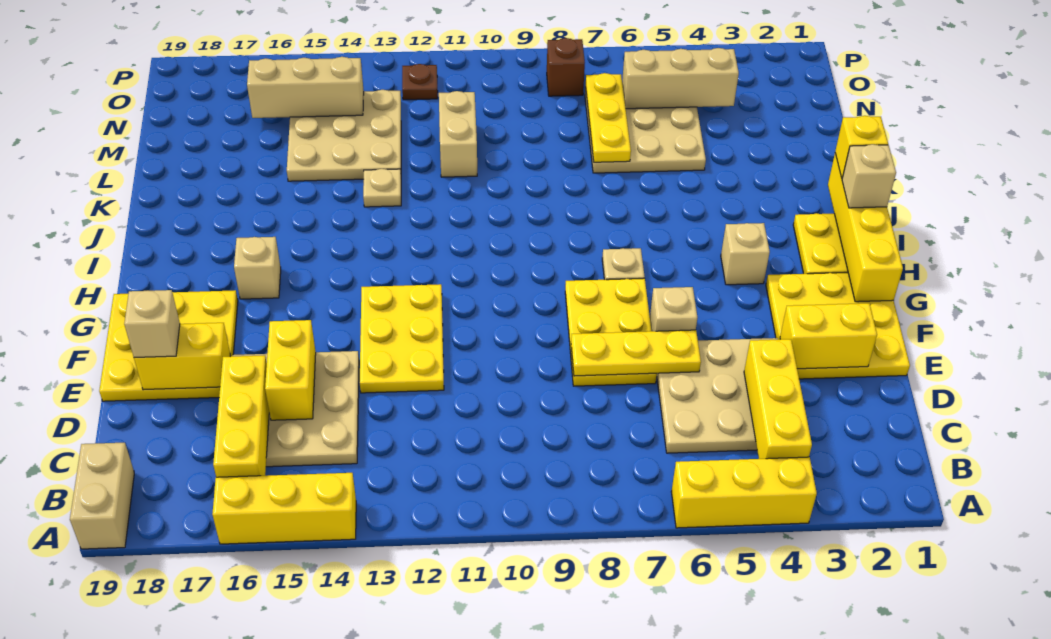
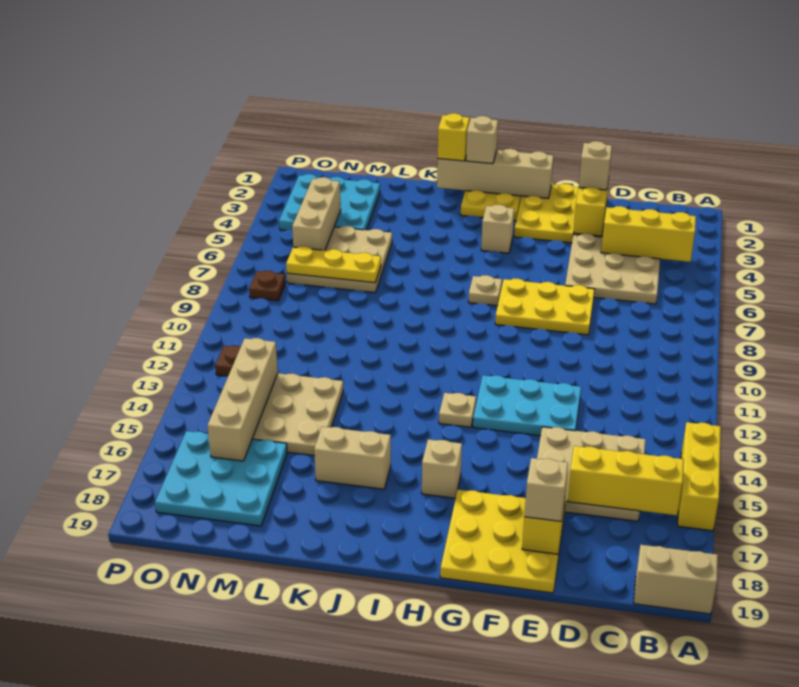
yellow 1x3 brick [671,457,817,528] -> none
yellow 1x2 brick [265,320,316,420] -> none
yellow 1x3 plate [571,330,701,376] -> none
yellow 2x3 plate [360,284,444,393] -> cyan 2x3 plate [473,375,581,436]
tan 1x1 brick [650,287,697,331] -> tan 1x1 brick moved to [579,141,612,190]
yellow 1x4 brick [828,153,903,302] -> tan 1x4 brick [437,149,553,198]
tan 1x1 plate [363,169,401,207] -> tan 1x1 plate moved to [439,393,476,427]
tan 1x2 brick [439,91,477,177] -> tan 1x2 brick moved to [314,427,391,489]
none -> cyan 3x3 plate [279,174,380,230]
none -> cyan 3x3 plate [155,431,287,526]
tan 1x3 brick [247,57,364,118] -> tan 1x4 brick [208,338,278,461]
brown 1x1 brick [547,38,585,96] -> brown 1x1 plate [249,270,285,301]

